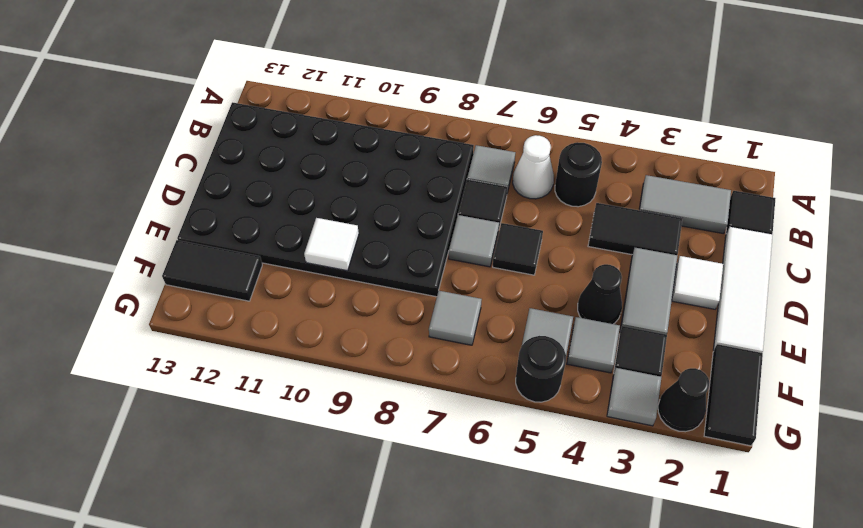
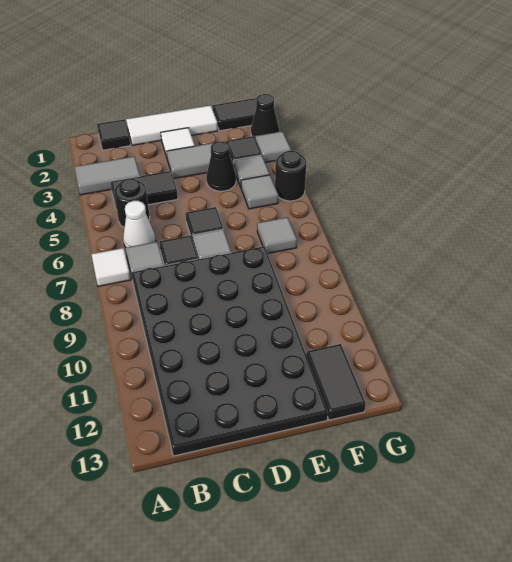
grey 1x2 tile [639,175,731,234] -> grey 1x2 tile turned to [75,157,140,195]
black 1x2 tile [588,203,682,255] -> black 1x2 tile turned to [110,171,178,210]
white 1x1 tile [304,218,359,271] -> white 1x1 tile moved to [91,248,131,286]

